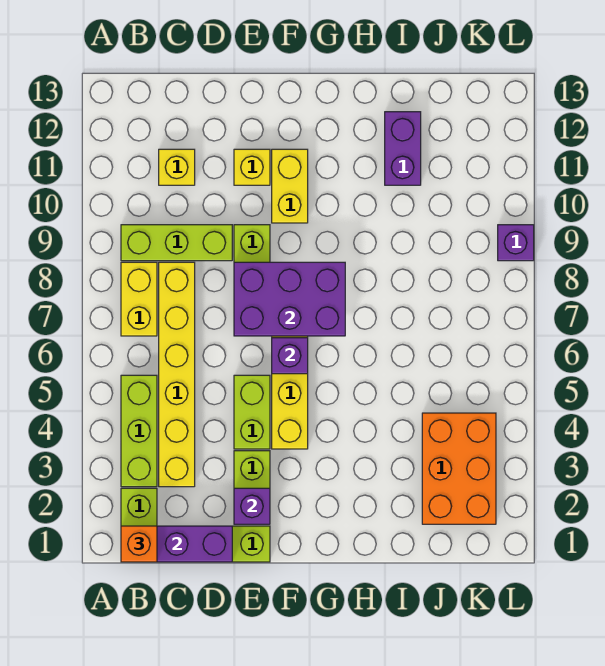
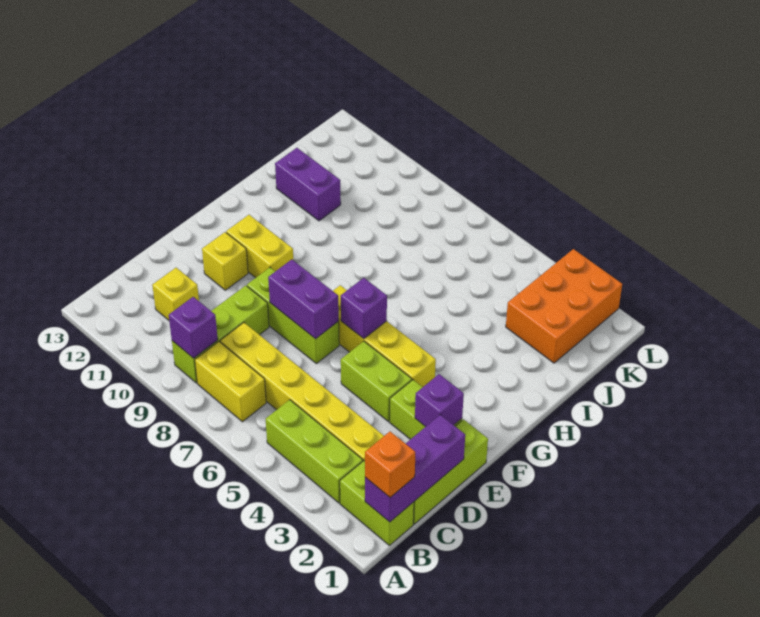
purple 2x3 brick [234,262,345,336] -> purple 1x2 brick [268,259,339,339]
orange 2x3 brick [422,413,496,524] -> orange 2x3 brick turned to [506,249,622,363]
purple 1x1 brick [498,225,534,261] -> purple 1x1 brick moved to [169,297,218,358]

